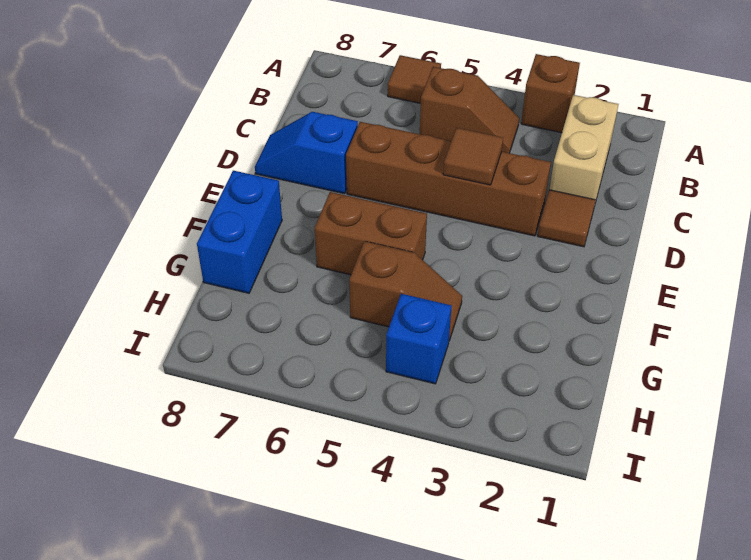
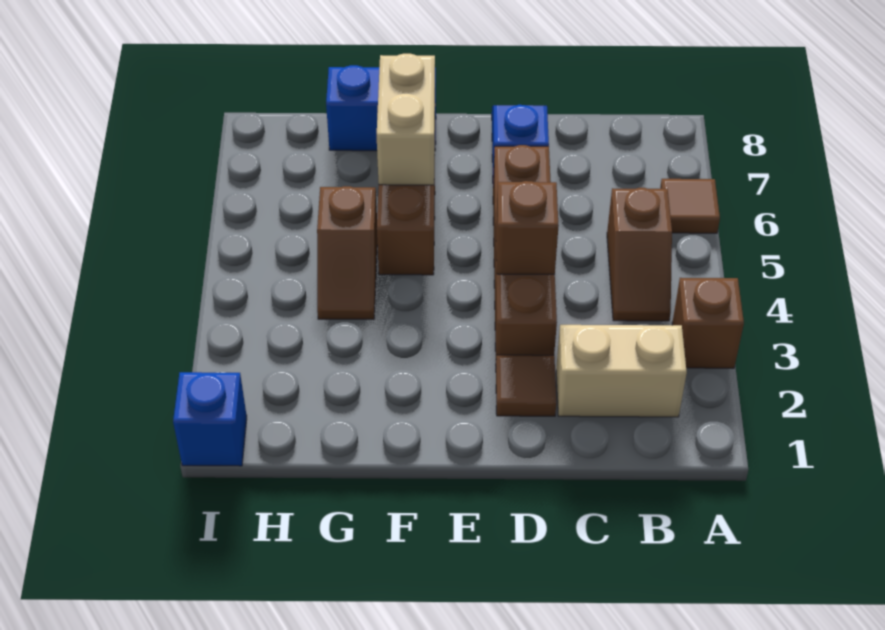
brown 1x1 tile [443,128,503,185] -> brown 1x1 brick [496,181,559,274]
none -> tan 1x2 brick [377,54,435,185]
blue 1x1 brick [386,294,452,384] -> blue 1x1 brick moved to [173,372,247,466]

